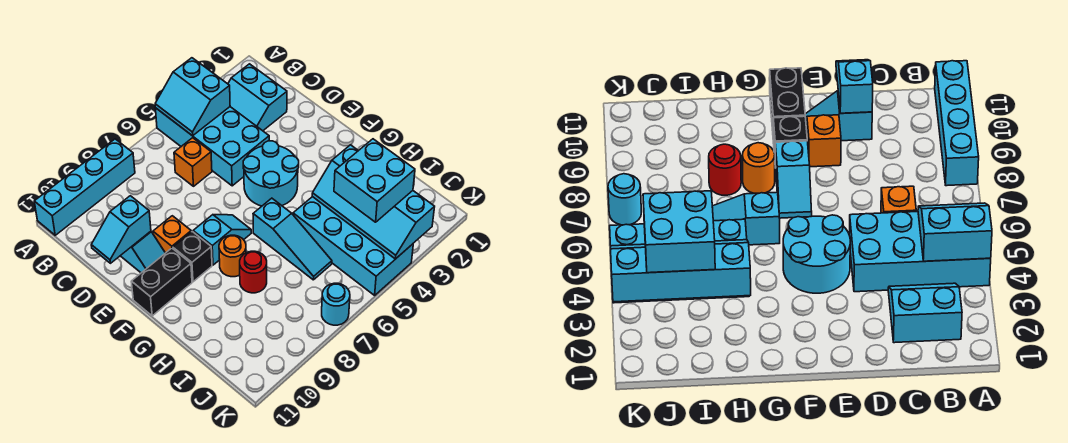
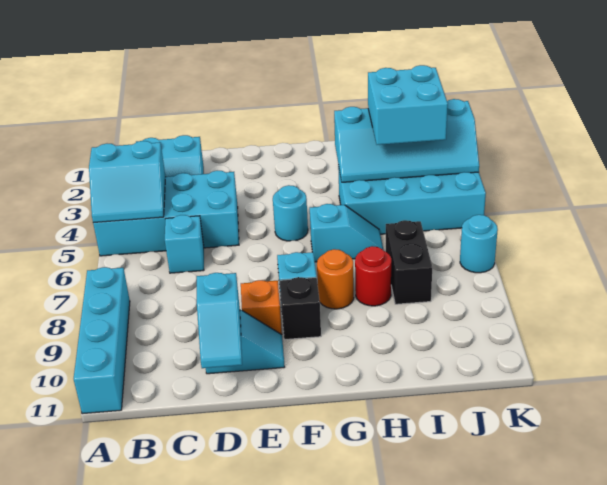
orange 1x1 brick [174,138,212,186] -> cyan 1x1 brick [165,215,204,273]
cyan 2x2 round brick [243,141,299,206] -> cyan 1x1 round brick [273,185,308,241]
black 1x2 brick [131,248,192,316] -> black 1x2 brick moved to [386,220,432,304]
cyan 1x3 slope [253,198,332,280] -> cyan 1x2 slope [310,204,383,262]

